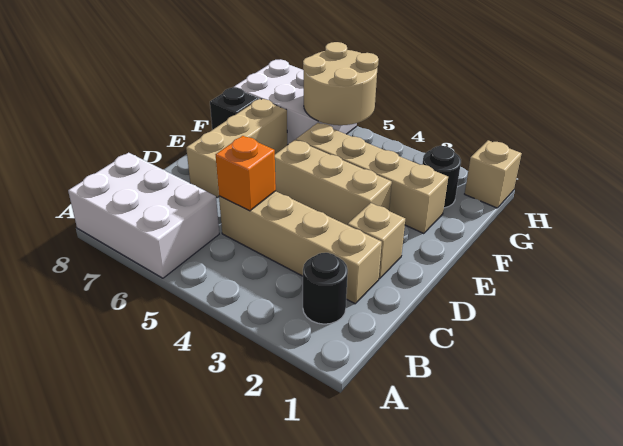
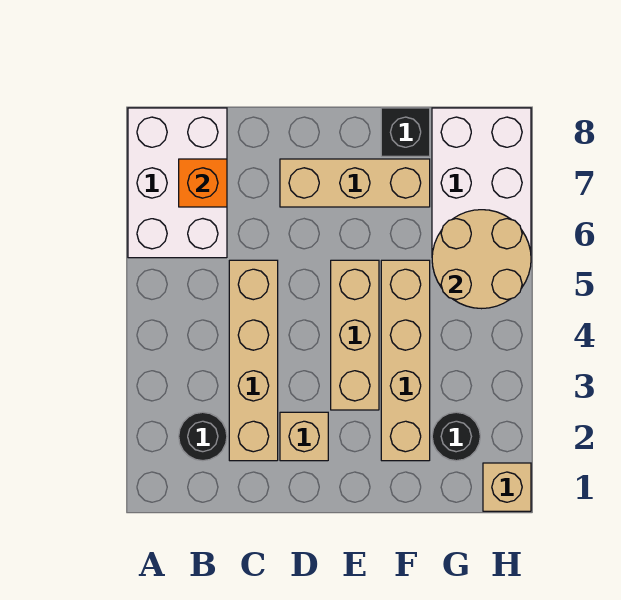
orange 1x1 brick [216,136,276,211] -> orange 1x1 brick moved to [179,159,227,207]

